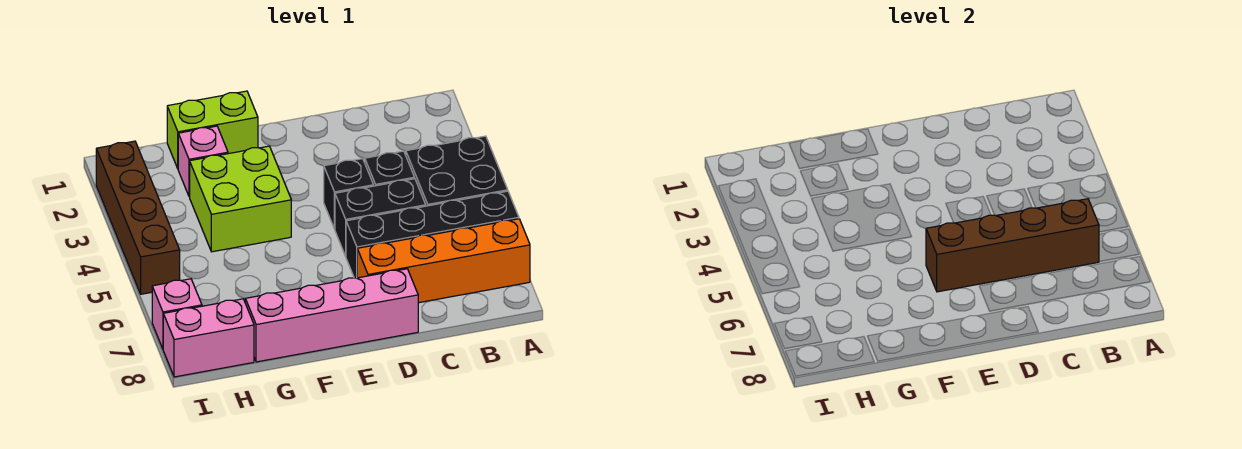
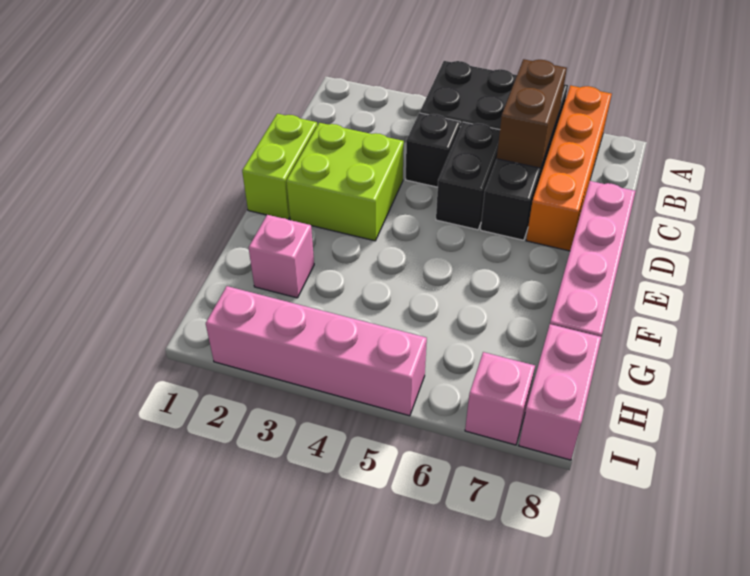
brown 1x4 brick [926,199,1099,292] -> brown 1x2 brick [497,59,567,168]
black 1x1 brick [324,159,373,229] -> none
lime 1x2 brick [167,91,258,168] -> lime 1x2 brick moved to [242,114,317,220]
lime 2x2 brick [190,146,291,252] -> lime 2x2 brick moved to [286,123,404,241]
brown 1x4 brick [96,141,180,294] -> pink 1x4 brick [206,286,427,416]

